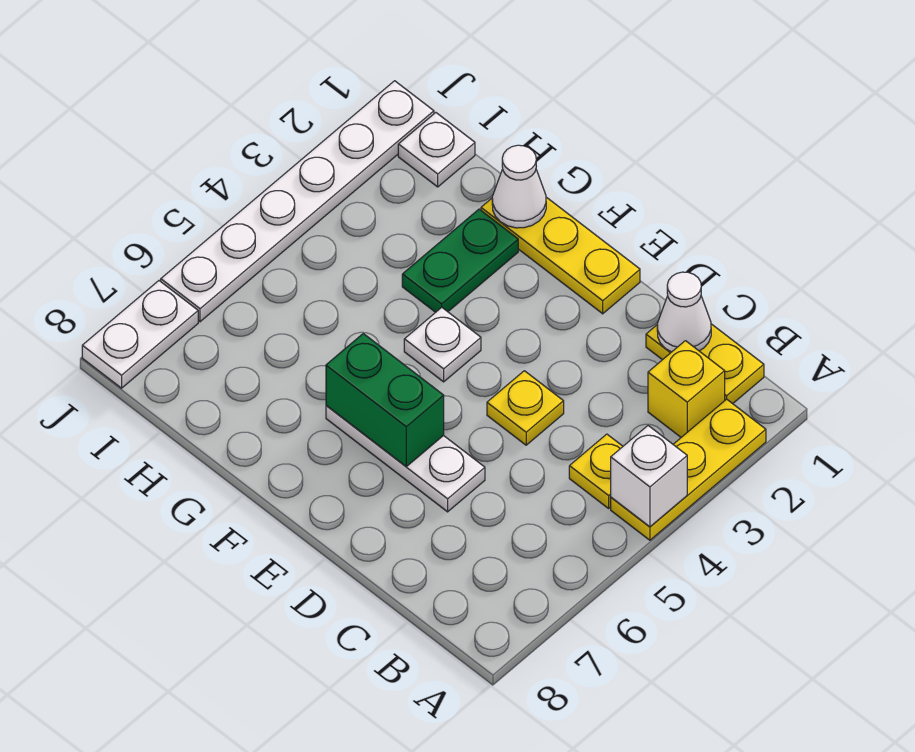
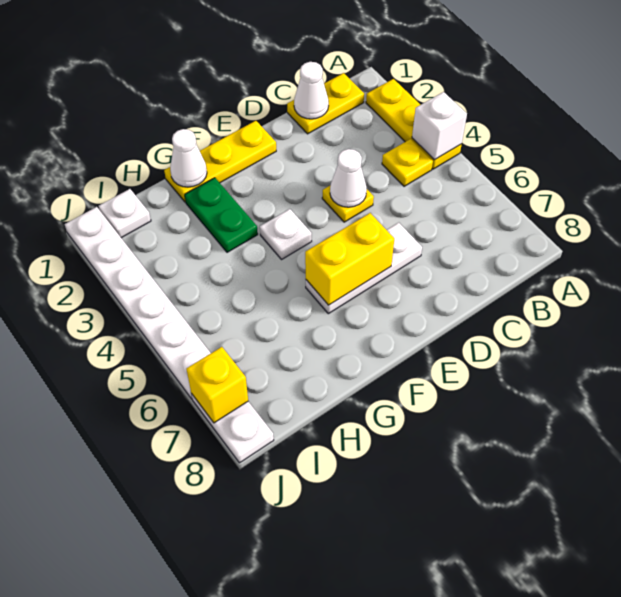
yellow 1x1 brick [648,341,725,437] -> yellow 1x1 brick moved to [186,347,248,423]
none -> white 1x1 cone [330,149,367,207]
green 1x2 brick [326,334,444,466] -> yellow 1x2 brick [305,213,394,305]

